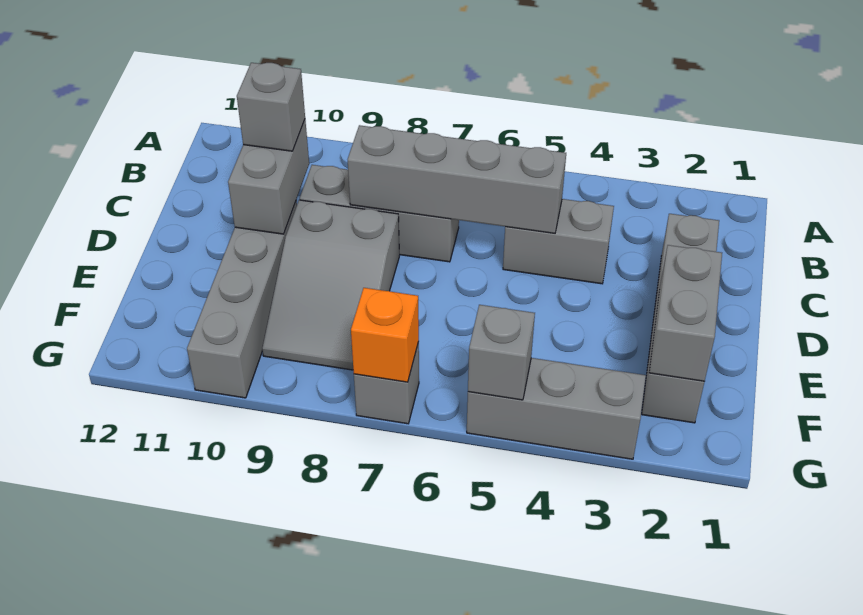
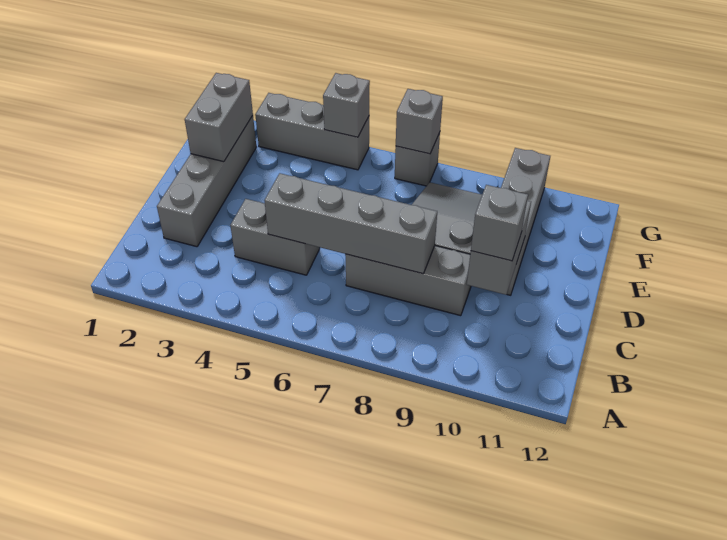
orange 1x1 brick [351,288,419,382] -> grey 1x1 brick [396,89,443,154]

